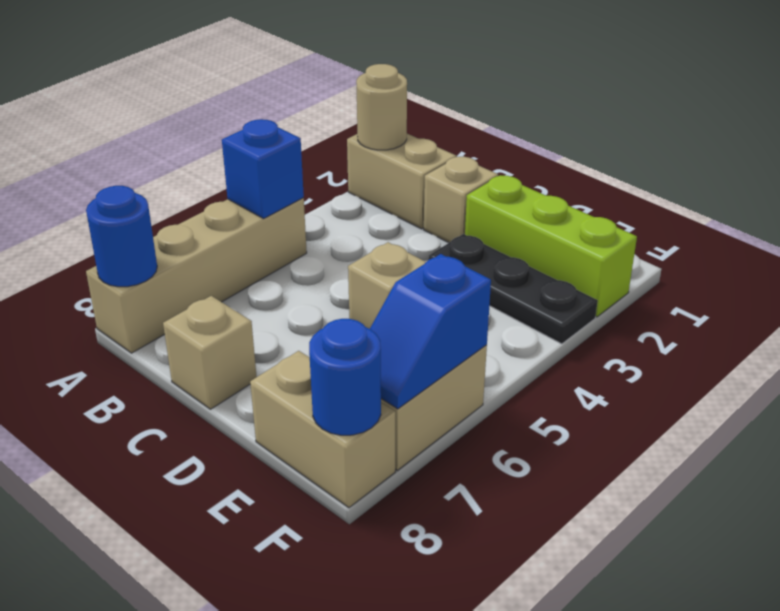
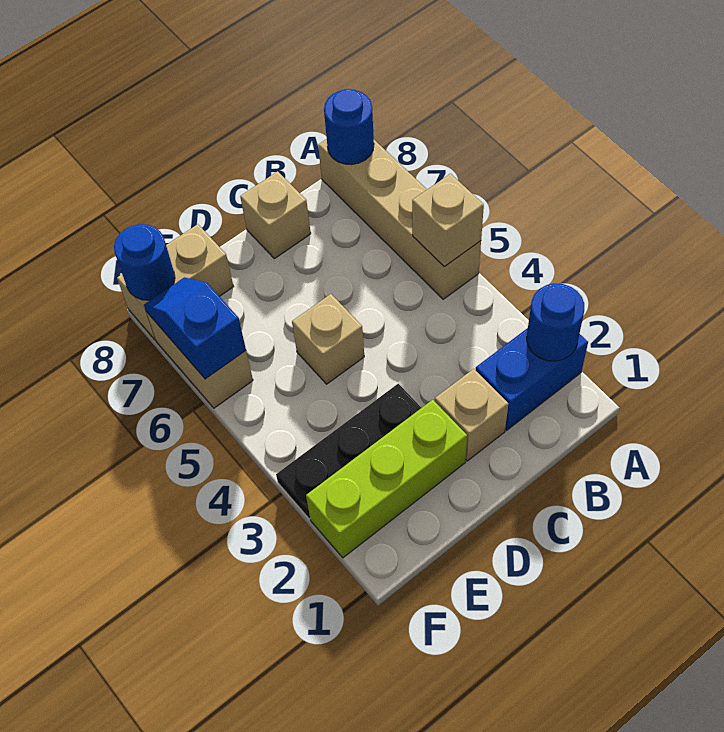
tan 1x2 brick [347,134,457,229] -> blue 1x2 brick [476,328,588,430]
tan 1x1 round brick [356,64,407,150] -> blue 1x1 round brick [527,283,584,361]
blue 1x1 brick [222,119,304,219] -> tan 1x1 brick [412,174,484,267]

